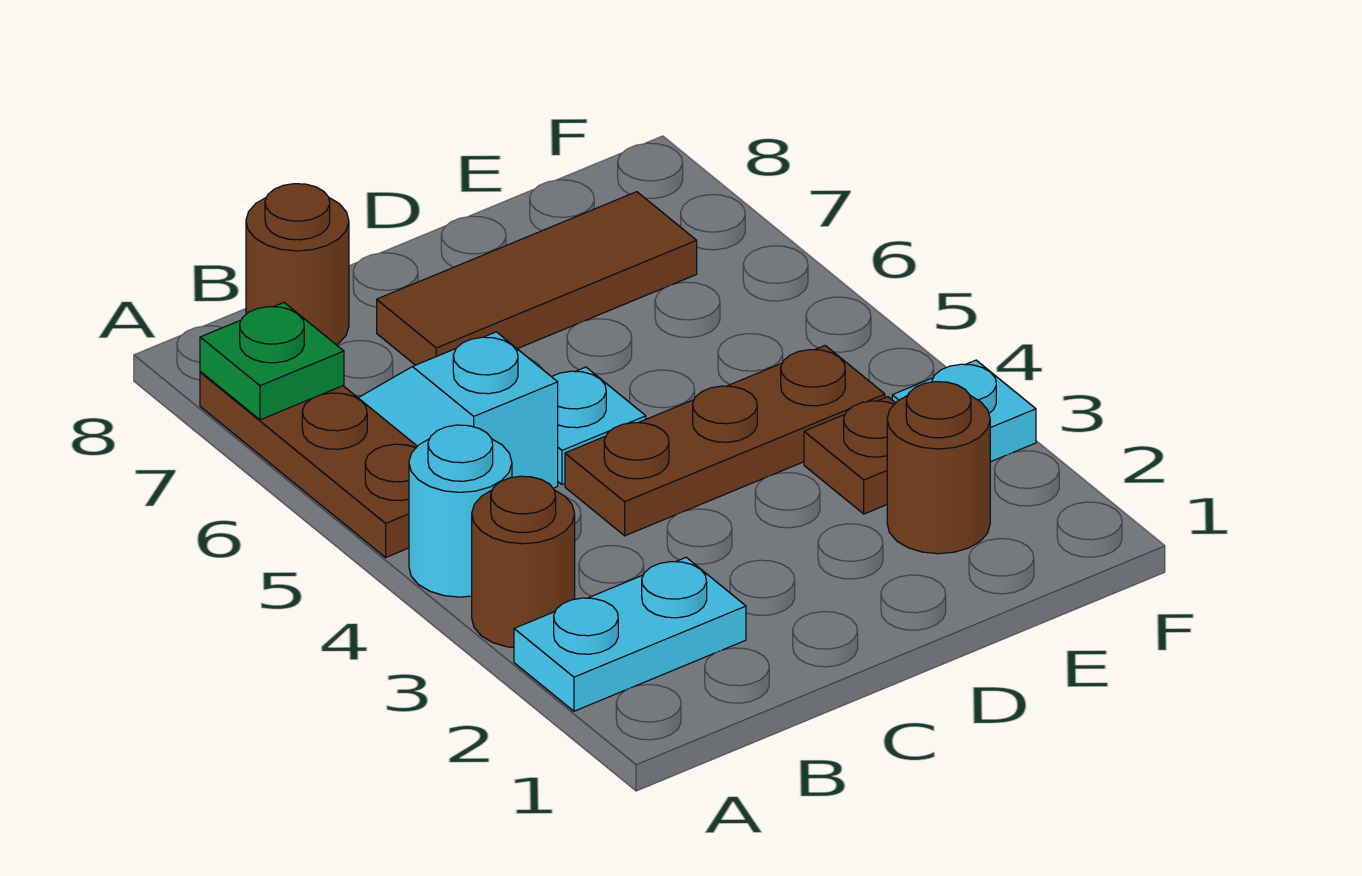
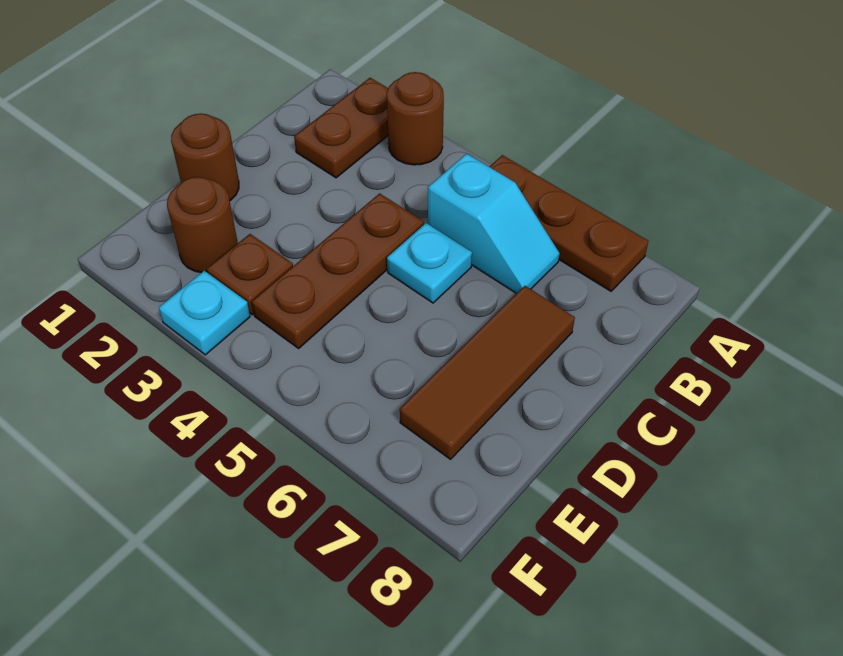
cyan 1x2 plate [514,557,746,711] -> brown 1x2 plate [294,78,388,178]
cyan 1x1 round brick [409,425,512,597] -> none
green 1x1 plate [200,303,344,420] -> none
brown 1x1 round brick [246,184,349,345] -> brown 1x1 round brick moved to [171,114,239,201]

